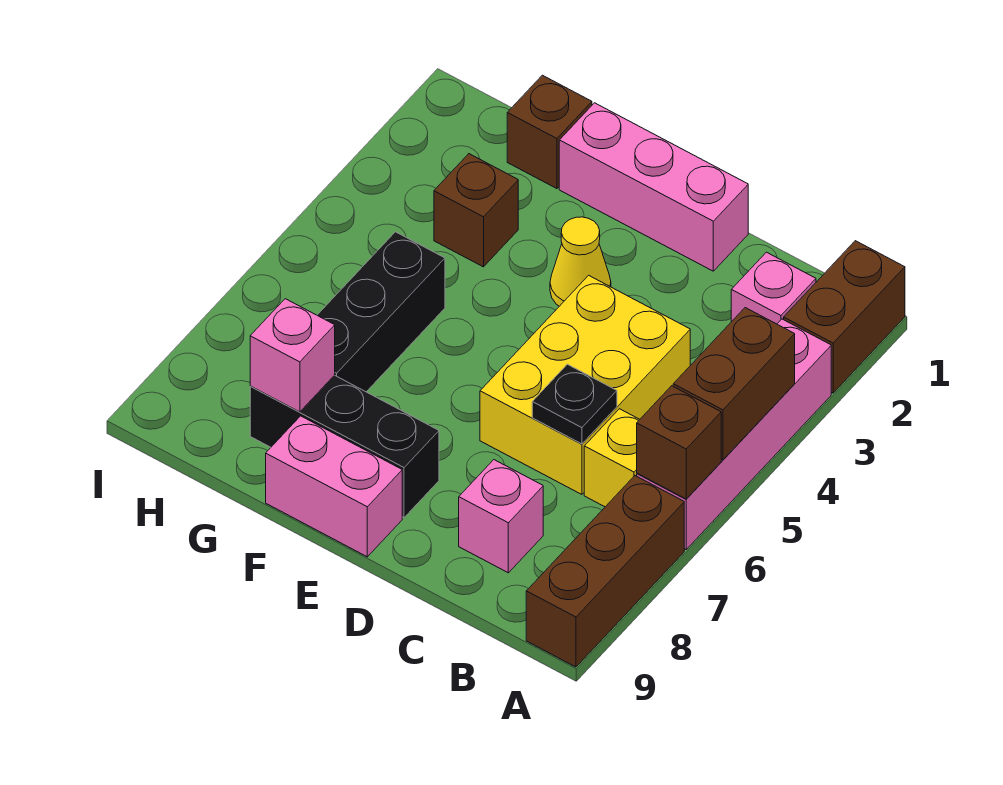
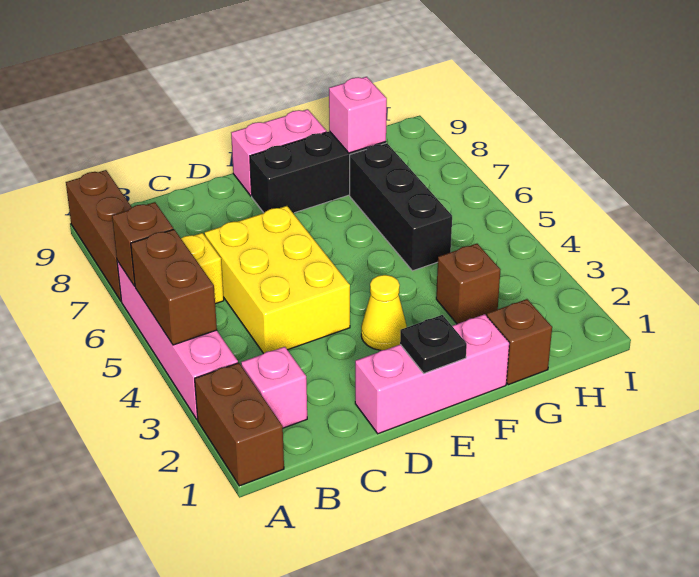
black 1x1 plate [532,364,617,444] -> black 1x1 plate moved to [400,315,467,373]
pink 1x1 brick [459,460,543,573] -> none

